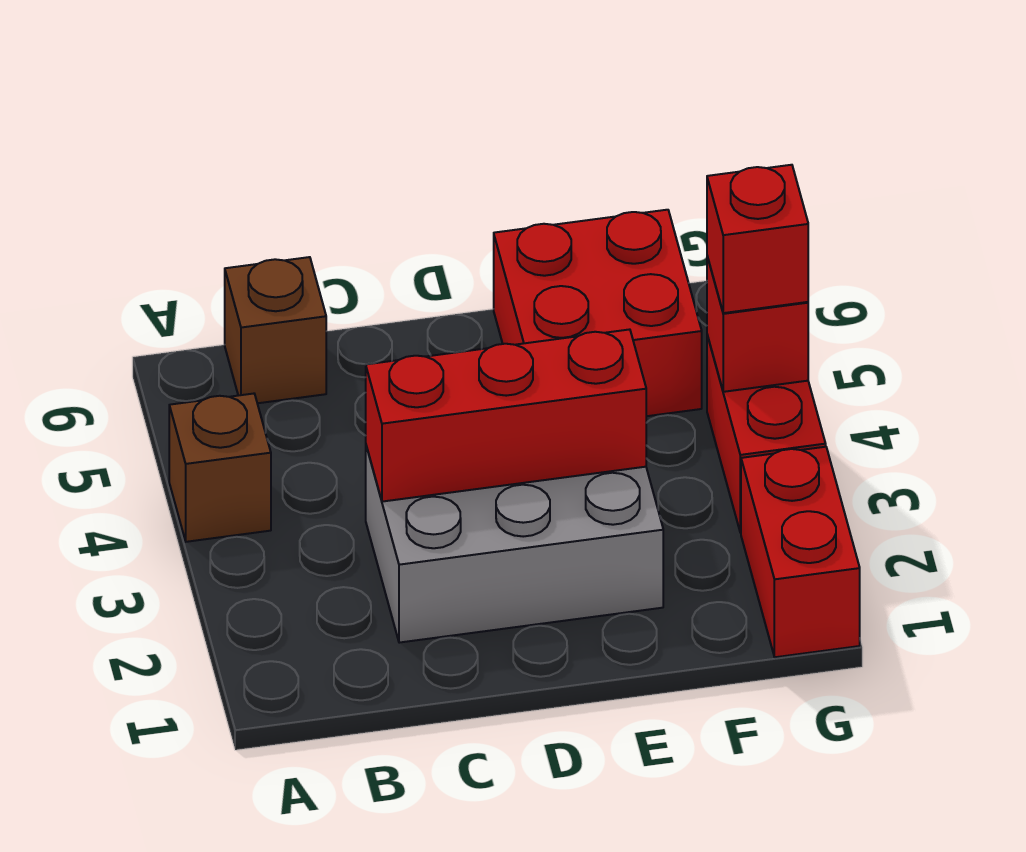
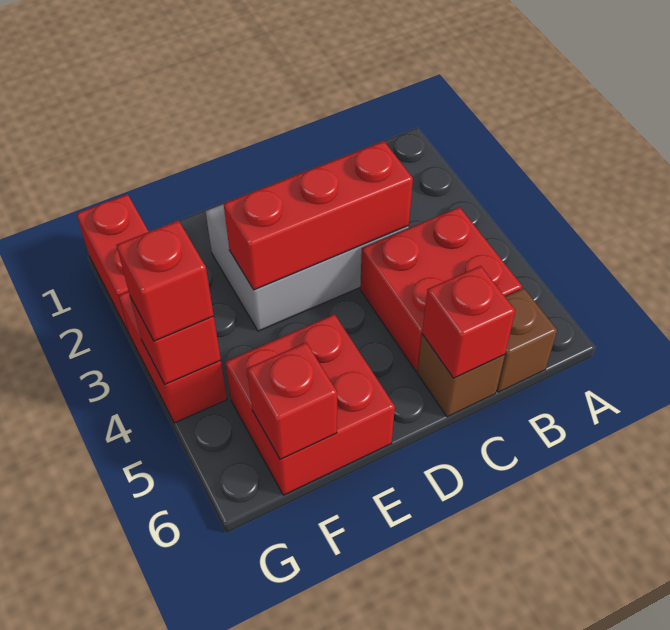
brown 1x1 brick [169,394,271,542] -> brown 1x1 brick moved to [417,334,505,417]
none -> red 2x2 brick [360,207,522,371]
none -> red 1x1 brick [422,266,515,378]
none -> red 1x1 brick [247,343,337,459]

